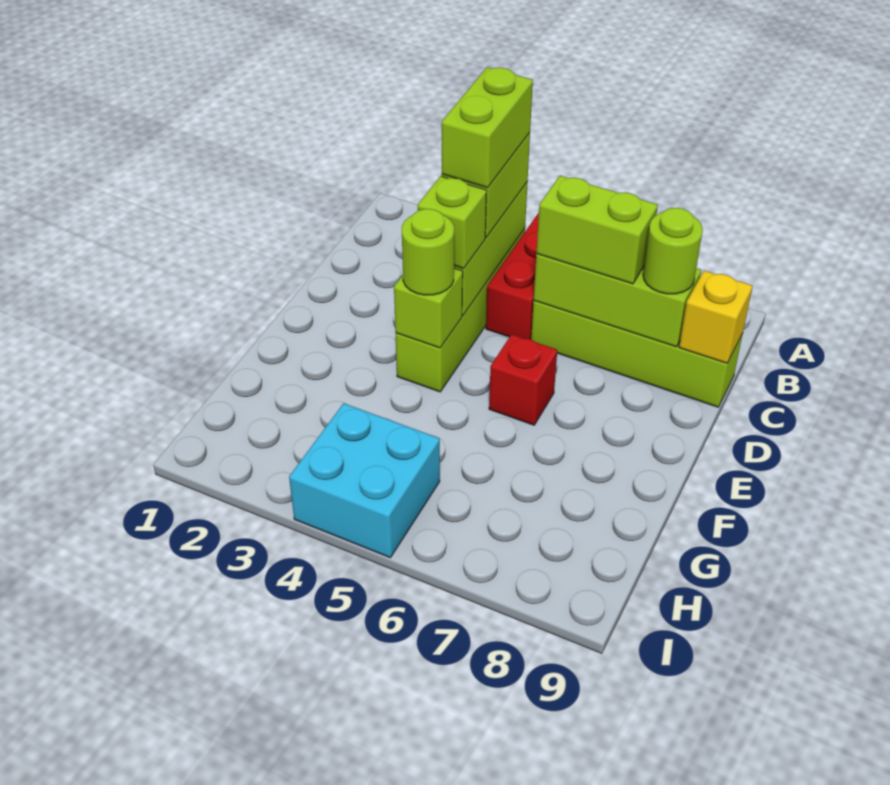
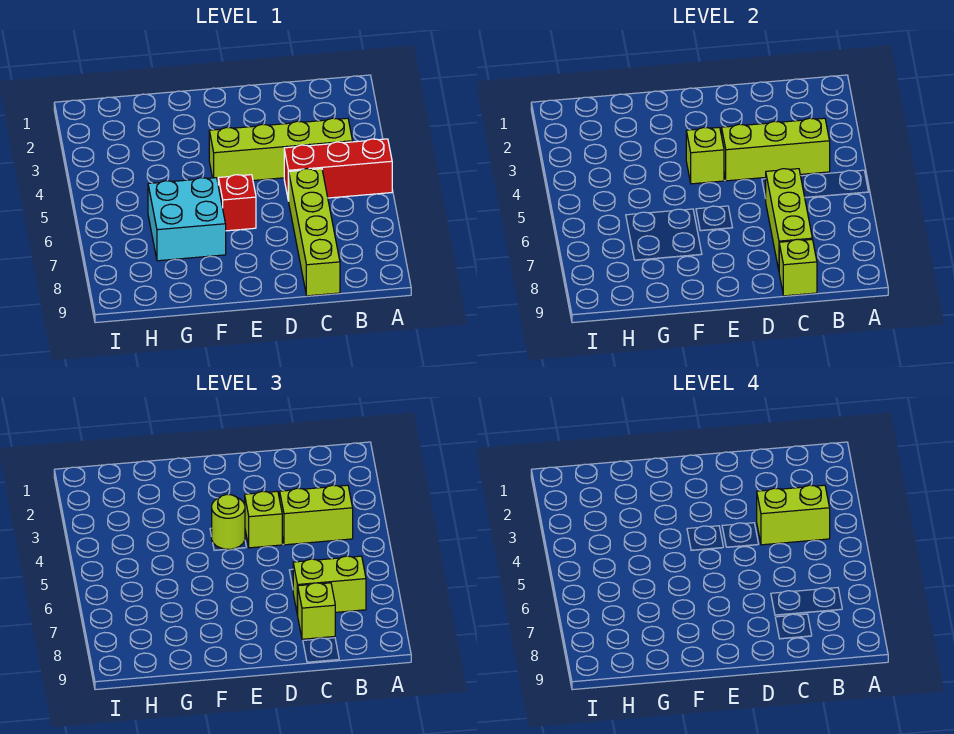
lime 1x2 brick [536,176,658,284] -> lime 1x2 brick turned to [293,556,366,615]
lime 1x1 round brick [643,208,703,294] -> lime 1x1 brick [298,583,335,639]
yellow 1x1 brick [679,271,752,363] -> lime 1x1 brick [779,239,817,296]
cyan 2x2 brick [289,403,440,557] -> cyan 2x2 brick moved to [148,178,226,261]

